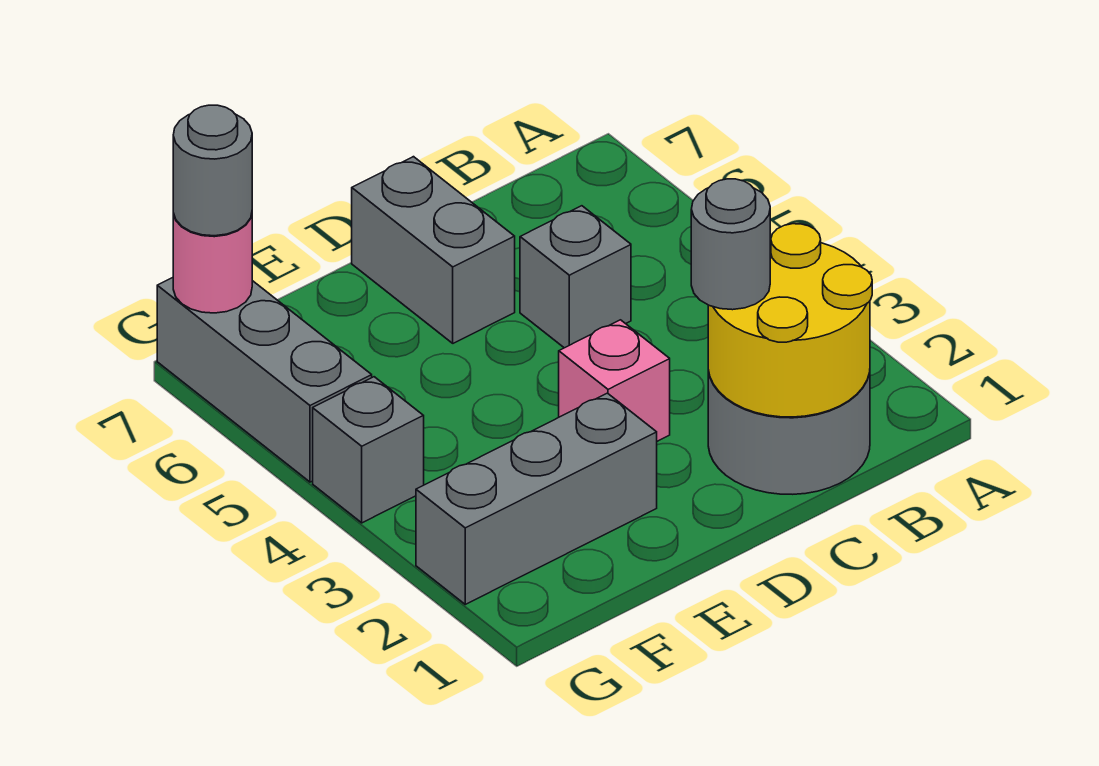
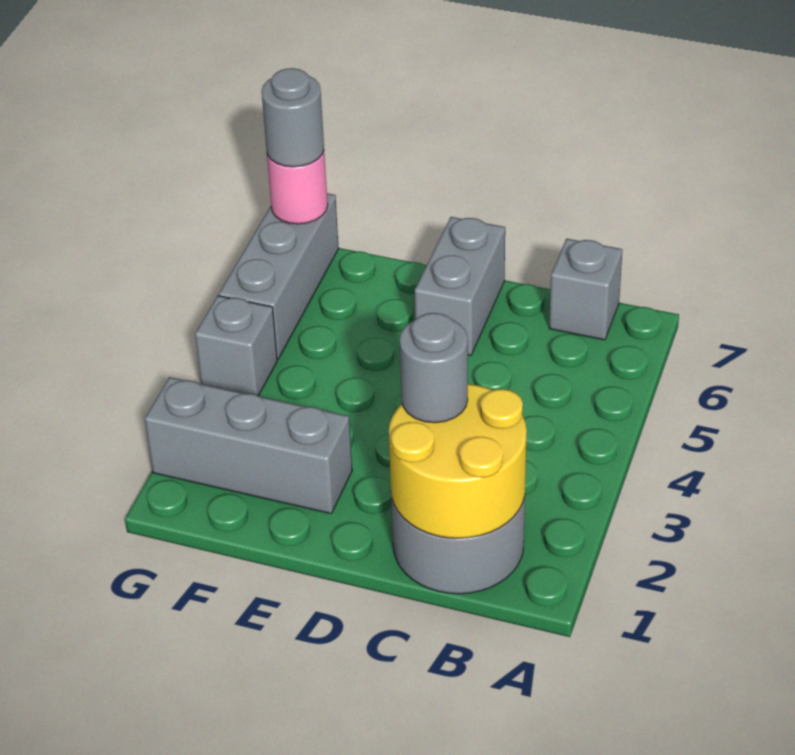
grey 1x1 brick [520,206,631,348] -> grey 1x1 brick moved to [549,239,622,340]
pink 1x1 brick [559,320,670,441] -> none

